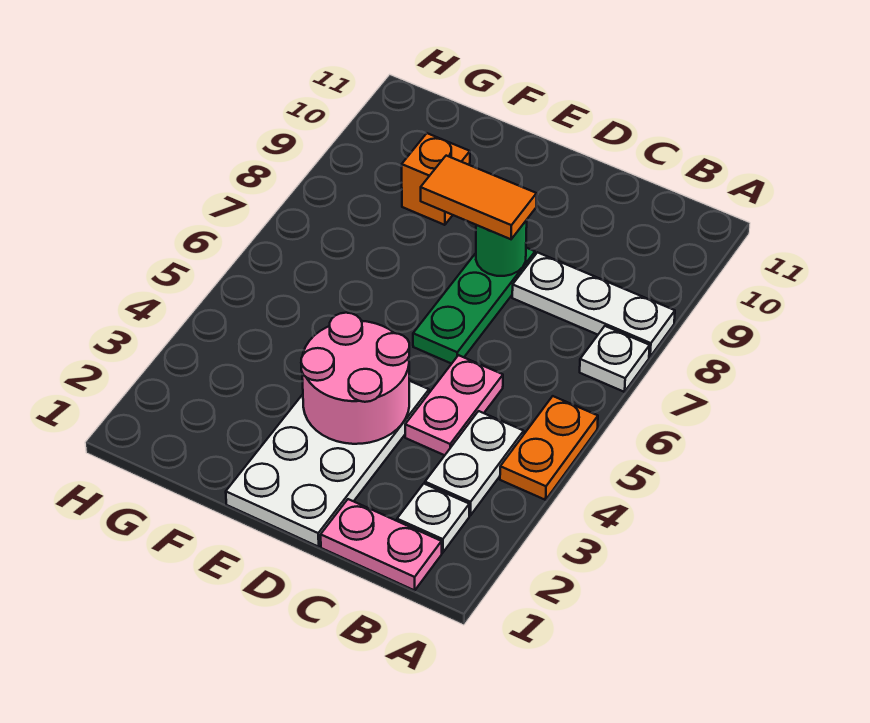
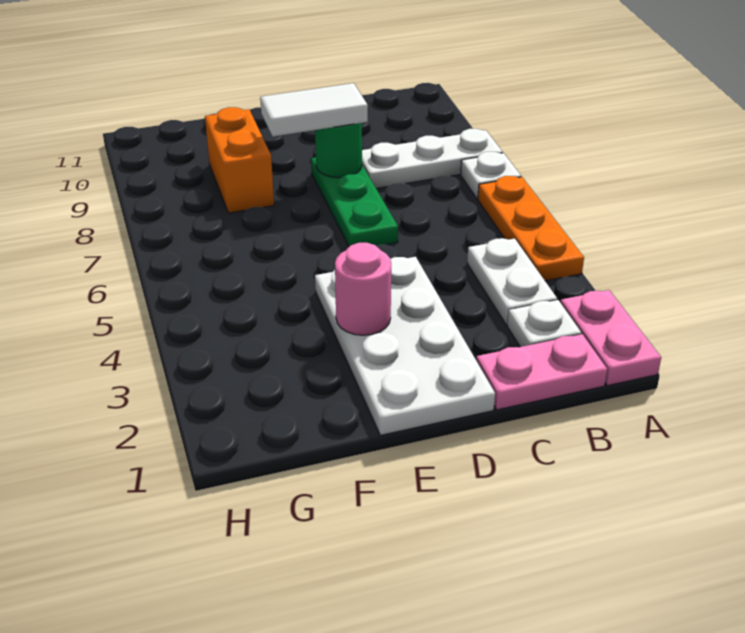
orange 1x2 plate [500,396,598,500] -> orange 1x3 plate [478,176,584,281]
pink 1x2 plate [405,355,503,455] -> pink 1x2 plate moved to [560,290,661,386]
pink 2x2 round brick [301,313,409,444] -> pink 1x1 round brick [335,243,391,335]
orange 1x2 tile [421,156,537,239] -> white 1x2 tile [260,83,368,136]
orange 1x1 brick [402,133,470,225] -> orange 1x2 brick [205,107,274,213]

